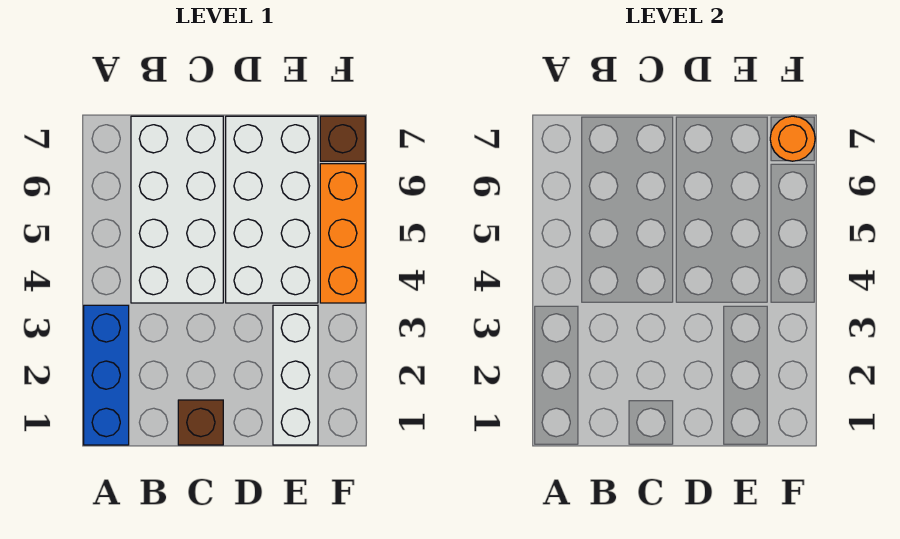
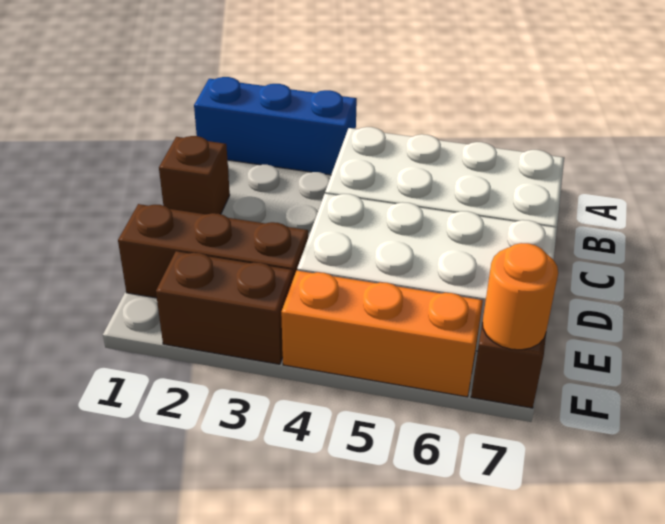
white 1x3 brick [273,305,318,445] -> brown 1x3 brick [118,204,308,298]
none -> brown 1x2 brick [156,251,294,364]

